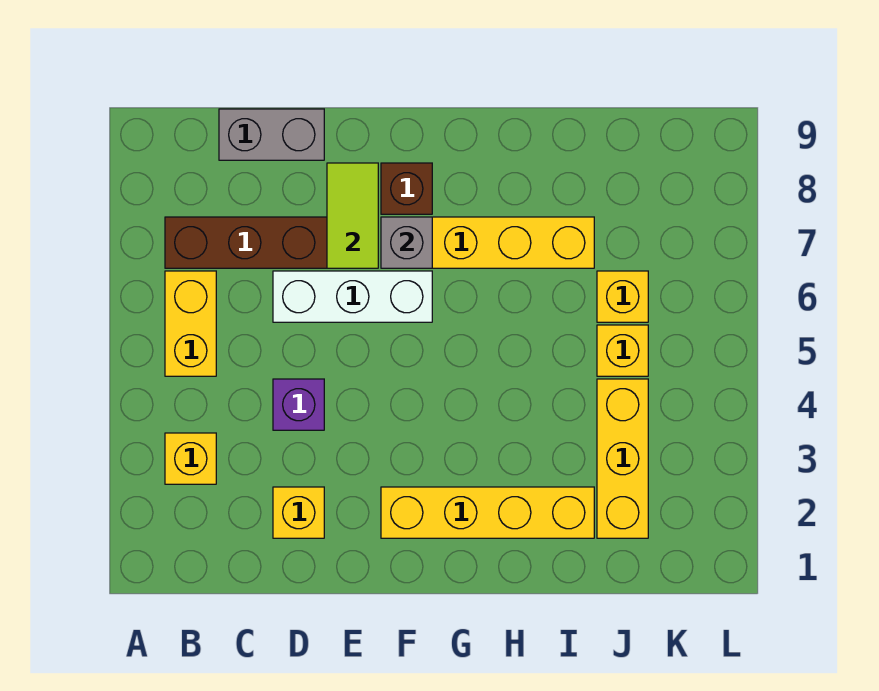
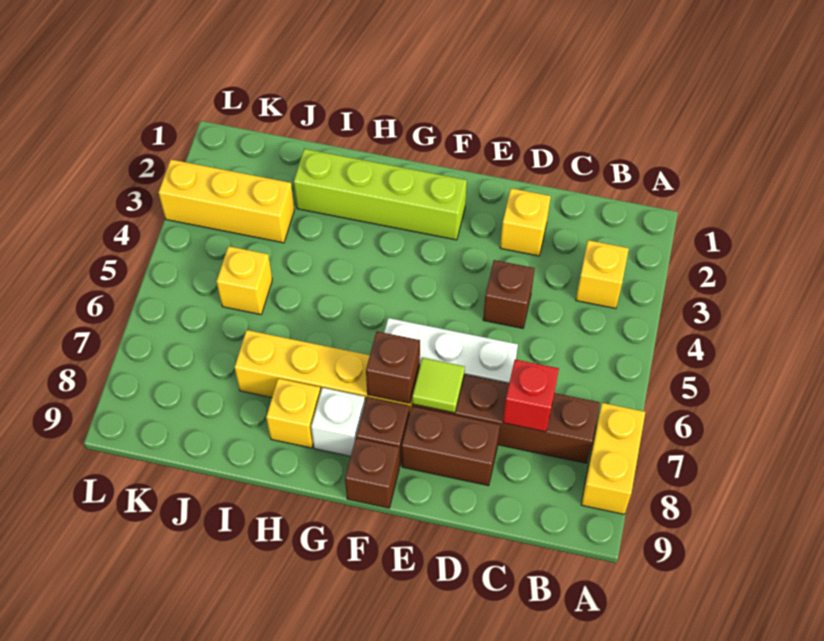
yellow 1x2 brick [165,271,216,376] -> yellow 1x2 brick moved to [581,403,645,514]
none -> red 1x1 brick [503,359,559,432]
grey 1x2 brick [219,109,324,160] -> none
purple 1x1 brick [273,379,324,430] -> brown 1x1 brick [483,260,535,328]
none -> brown 1x2 brick [402,406,500,486]
lime 1x2 tile [327,163,378,268] -> lime 1x1 tile [412,358,465,413]
yellow 1x4 brick [381,487,594,538] -> lime 1x4 brick [294,149,467,240]
grey 1x1 brick [381,217,432,268] -> brown 1x1 brick [366,331,420,403]
none -> brown 1x1 brick [345,438,399,508]
none -> white 1x1 brick [311,388,365,456]
yellow 1x3 brick [597,379,648,538] -> yellow 1x3 brick turned to [158,160,294,243]
yellow 1x1 brick [597,271,648,322] -> yellow 1x1 brick moved to [266,378,321,448]

